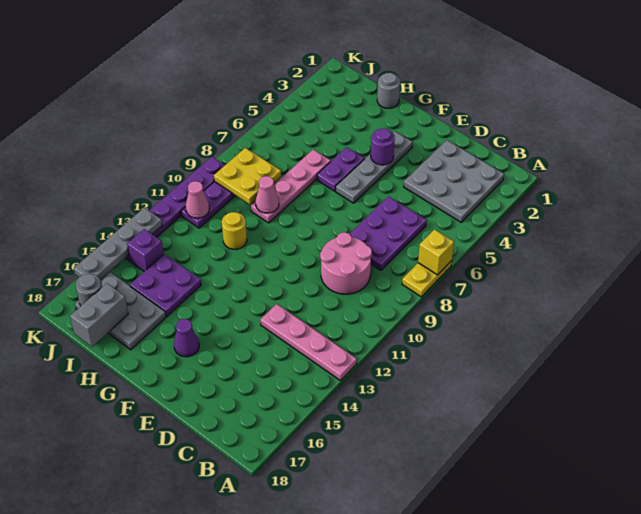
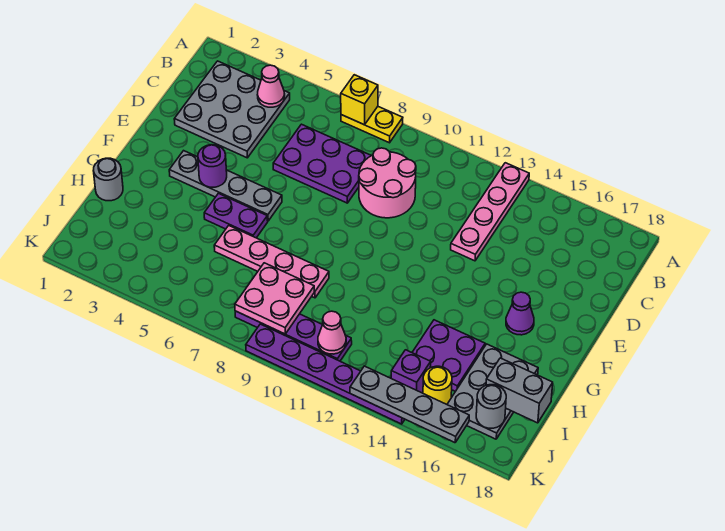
pink 1x1 cone [256,176,279,213] -> pink 1x1 cone moved to [257,65,285,107]
yellow 1x1 round brick [222,212,247,249] -> yellow 1x1 round brick moved to [423,366,452,404]
yellow 2x2 plate [214,148,281,204] -> pink 2x2 plate [235,263,314,334]

